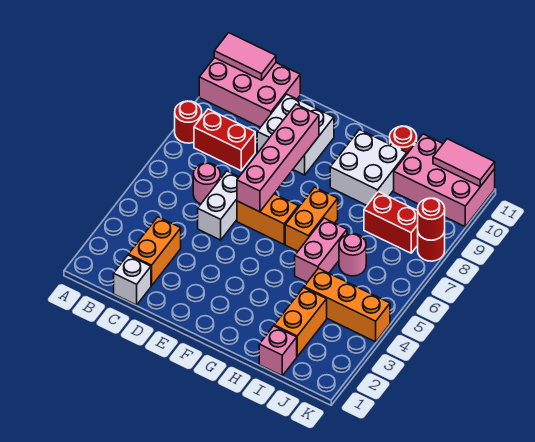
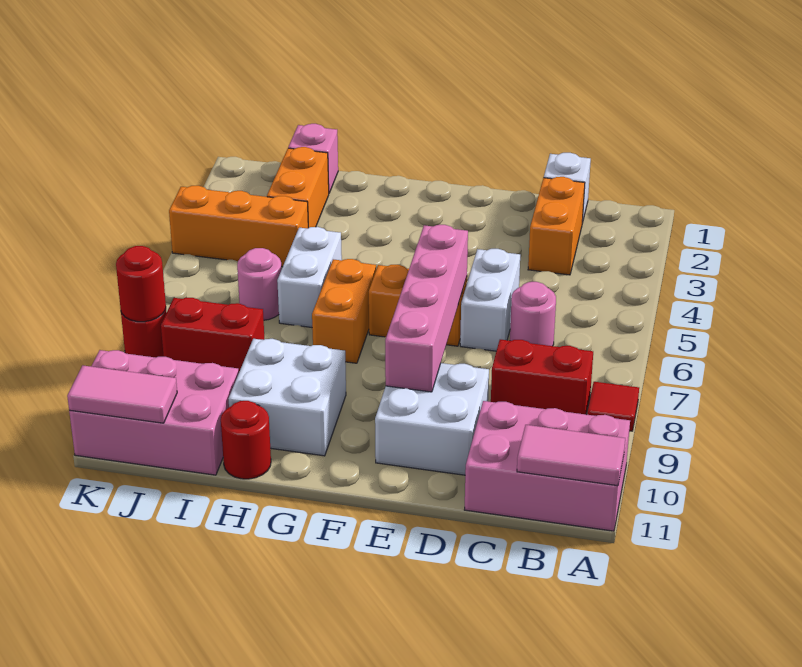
red 1x1 round brick [175,101,202,143] -> red 1x1 tile [587,382,639,431]
pink 1x2 brick [295,218,347,282] -> white 1x2 brick [277,227,342,327]

